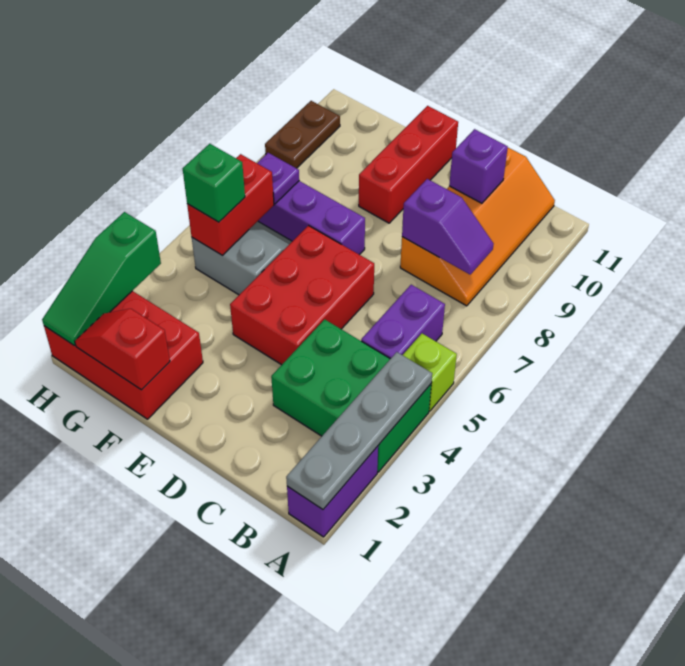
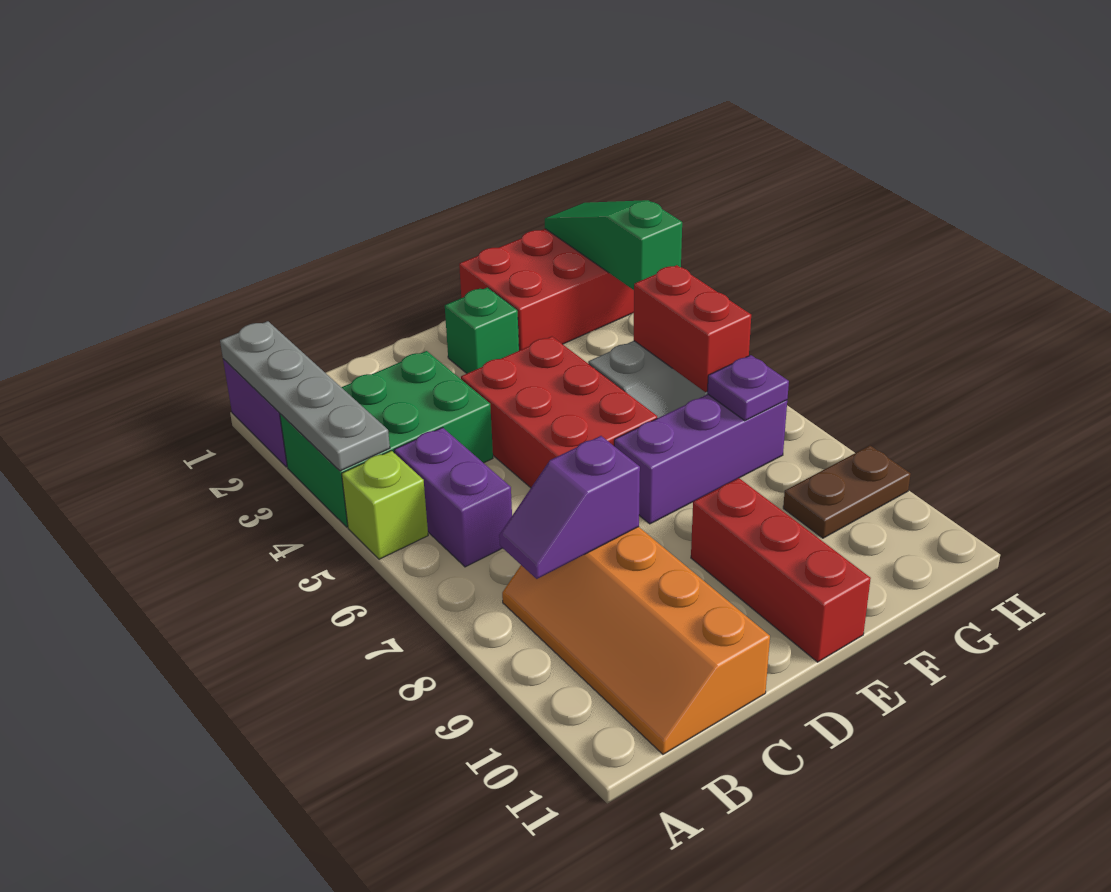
purple 1x1 brick [449,129,508,203] -> none
red 1x2 slope [75,309,170,390] -> none
green 1x1 brick [183,144,245,222] -> green 1x1 brick moved to [445,287,519,373]
brown 1x2 plate [265,101,340,168] -> brown 1x2 plate turned to [783,446,911,538]

